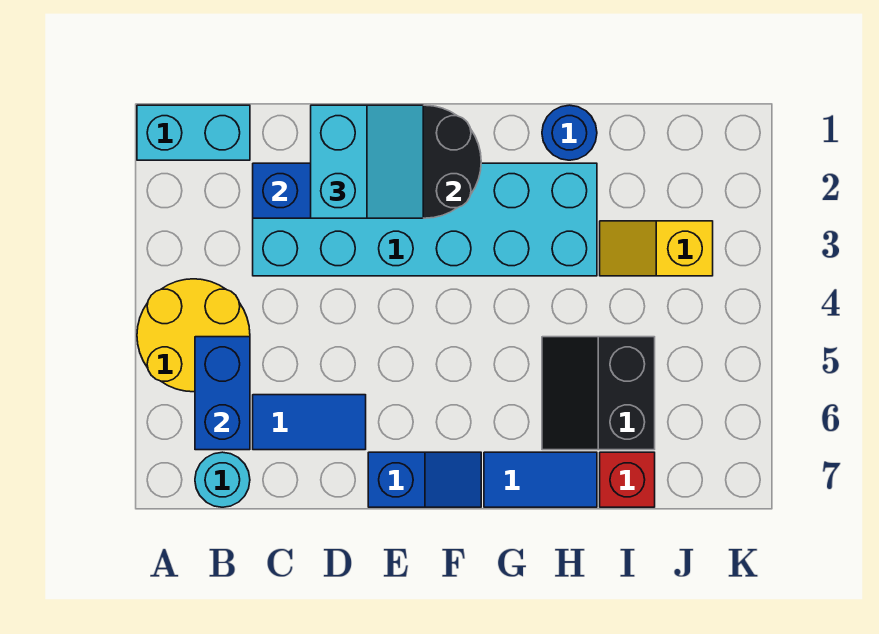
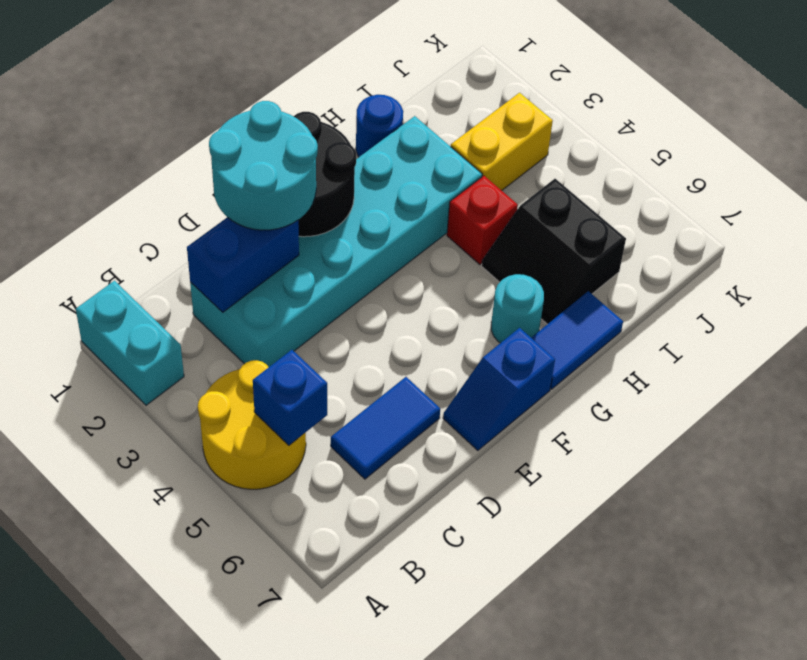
cyan 1x2 brick [137,105,250,160] -> cyan 1x2 brick turned to [76,281,184,405]
blue 1x2 brick [195,337,250,450] -> blue 1x1 brick [253,350,327,445]
cyan 1x1 round brick [195,452,250,507] -> cyan 1x1 round brick moved to [491,274,544,343]
cyan 2x2 slope [311,105,423,218] -> cyan 2x2 round brick [209,101,318,230]
blue 1x2 slope [368,452,481,507] -> blue 1x2 slope turned to [443,328,555,450]
yellow 1x2 slope [600,221,713,276] -> yellow 1x2 brick [451,93,553,190]
red 1x1 brick [600,452,655,507] -> red 1x1 brick moved to [447,176,518,265]

